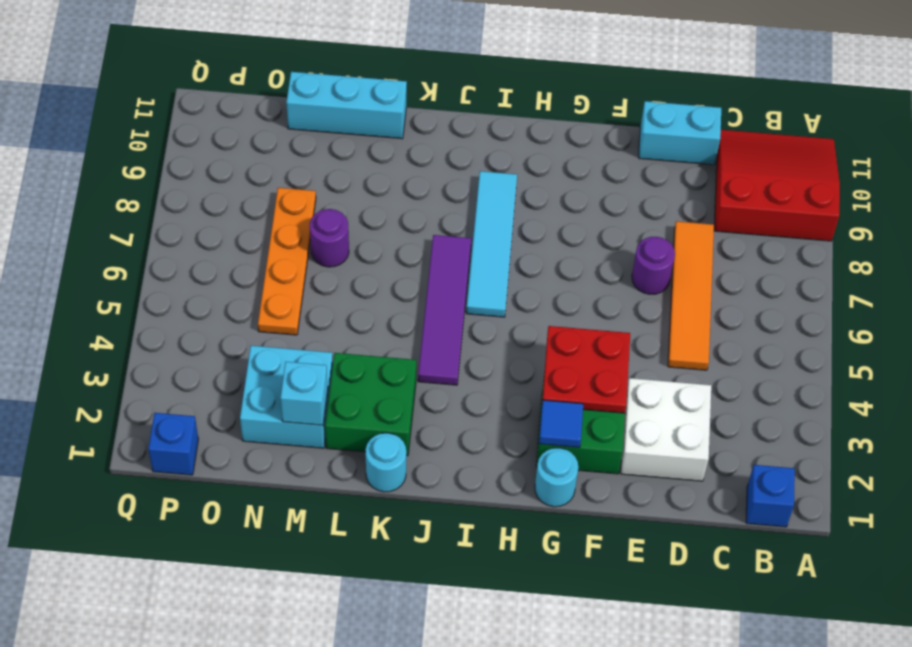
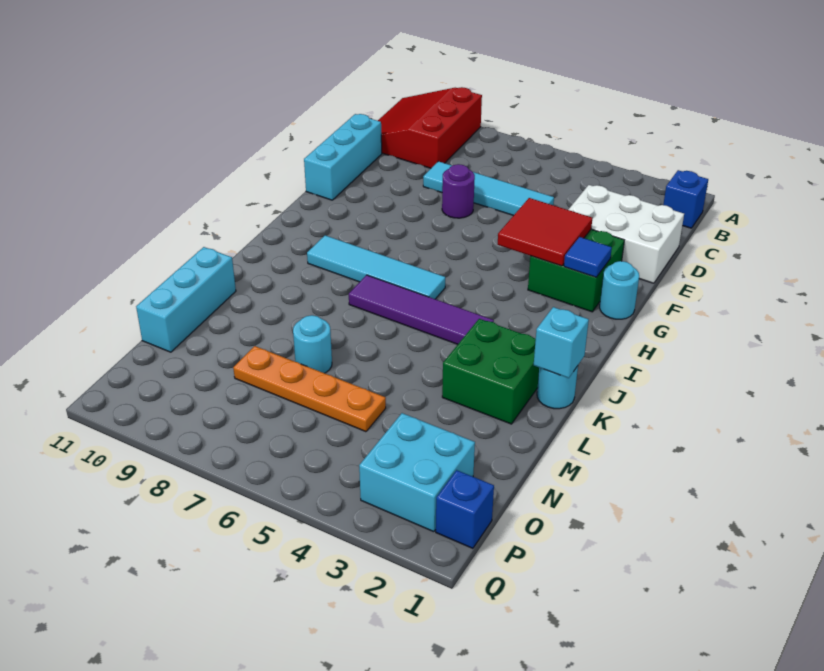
white 2x2 brick [621,378,711,481] -> white 2x3 brick [568,185,684,283]
orange 1x4 tile [668,221,714,370] -> cyan 1x4 tile [423,161,554,216]
cyan 1x2 brick [639,101,721,165] -> cyan 1x3 brick [304,114,382,200]
red 2x2 plate [542,326,630,413] -> red 2x2 tile [498,198,592,266]
cyan 2x2 brick [240,346,333,448] -> cyan 2x2 brick moved to [359,413,475,532]
cyan 1x1 brick [280,362,328,425] -> cyan 1x1 brick moved to [534,307,589,378]
purple 1x1 round brick [310,209,349,267] -> cyan 1x1 round brick [293,315,332,373]

